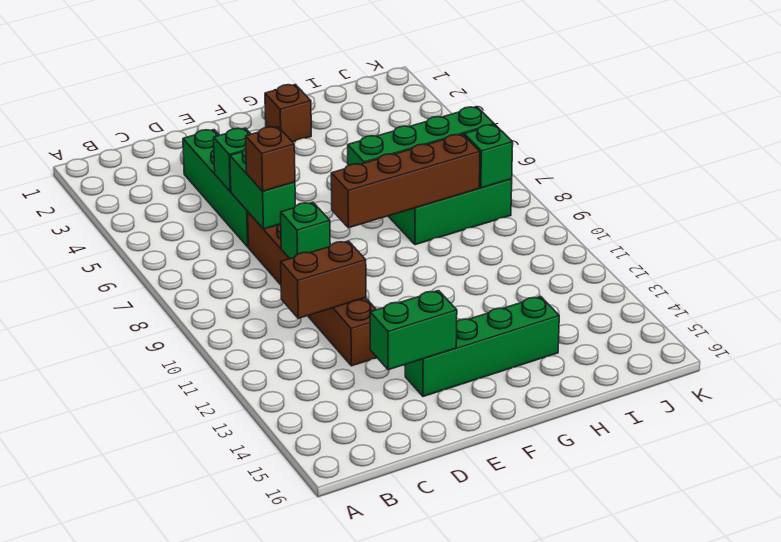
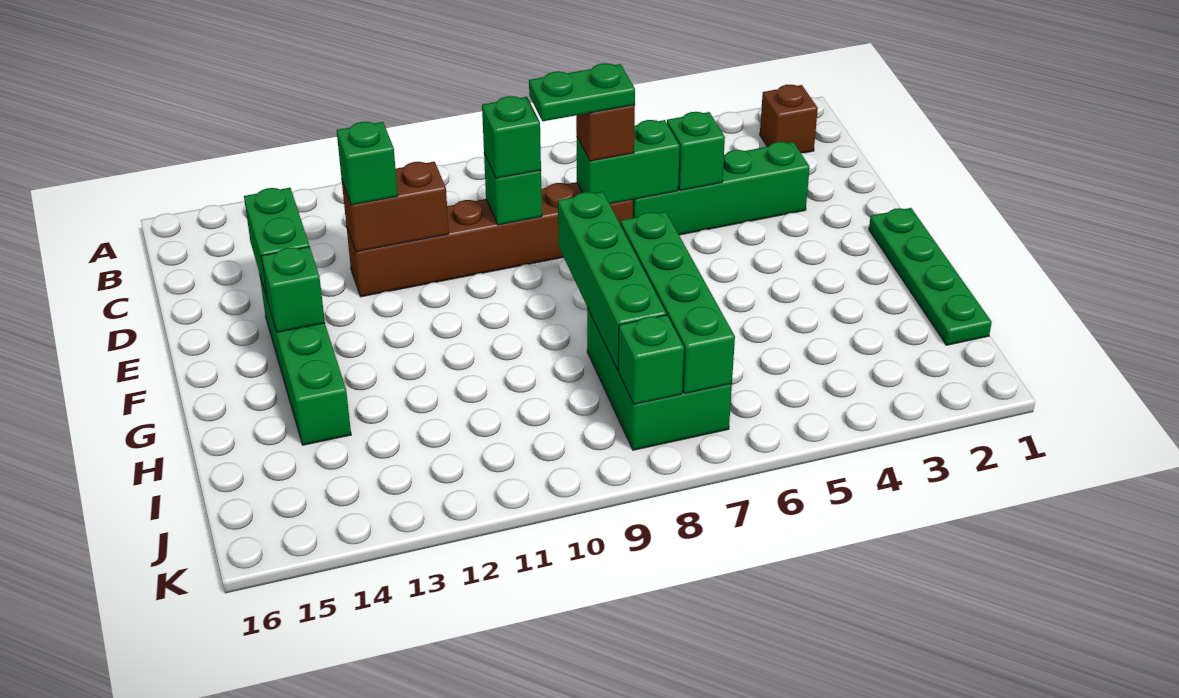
brown 1x2 brick [281,241,366,318] -> brown 1x2 brick turned to [342,162,449,252]
none -> green 1x2 plate [529,63,635,121]
none -> green 1x1 brick [482,96,541,178]
none -> green 1x1 brick [337,122,398,205]
none -> green 1x4 plate [869,208,992,345]
brown 1x4 brick [331,134,480,228] -> green 1x4 brick [558,192,666,370]
none -> green 1x1 brick [261,247,325,332]
brown 1x1 brick [265,85,311,142] -> brown 1x1 brick moved to [760,85,818,153]

